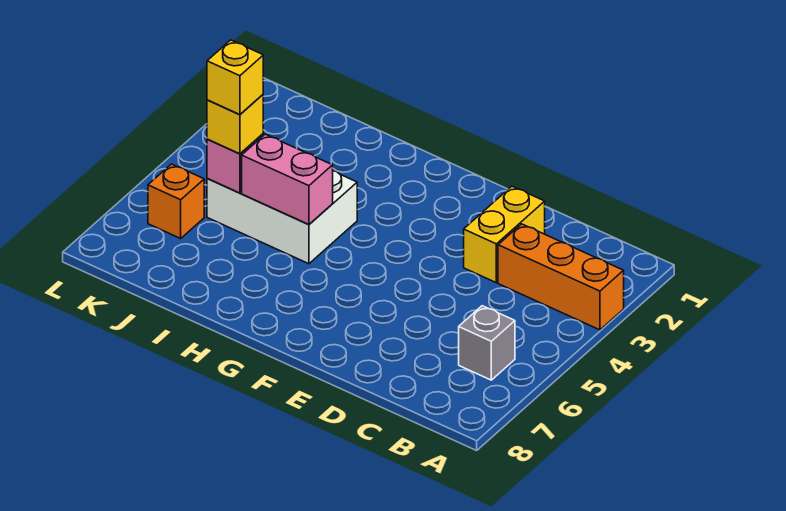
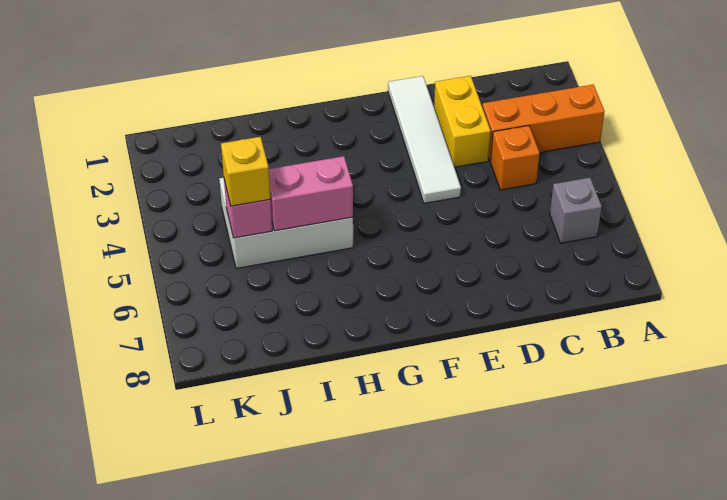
none -> white 1x4 tile [388,76,461,203]
yellow 1x1 brick [207,40,263,114] -> none
orange 1x1 brick [148,164,204,238] -> orange 1x1 brick moved to [491,126,540,190]

